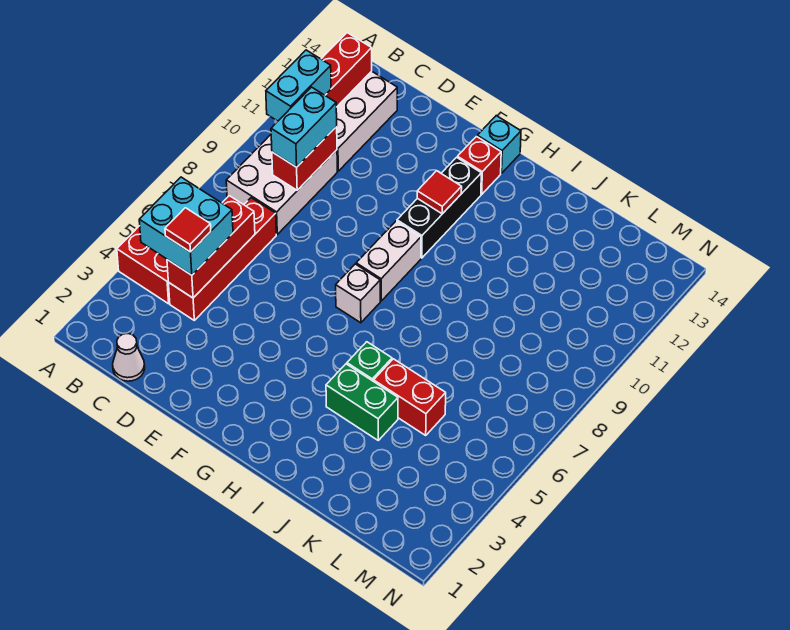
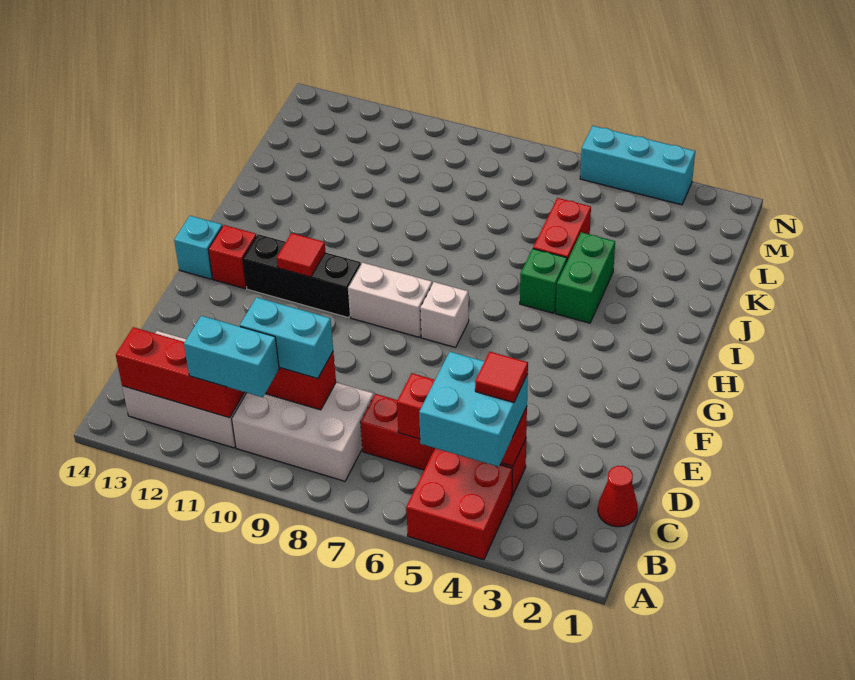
white 1x1 cone [113,334,145,381] -> red 1x1 cone [598,466,638,527]
none -> cyan 1x3 brick [580,126,695,205]

